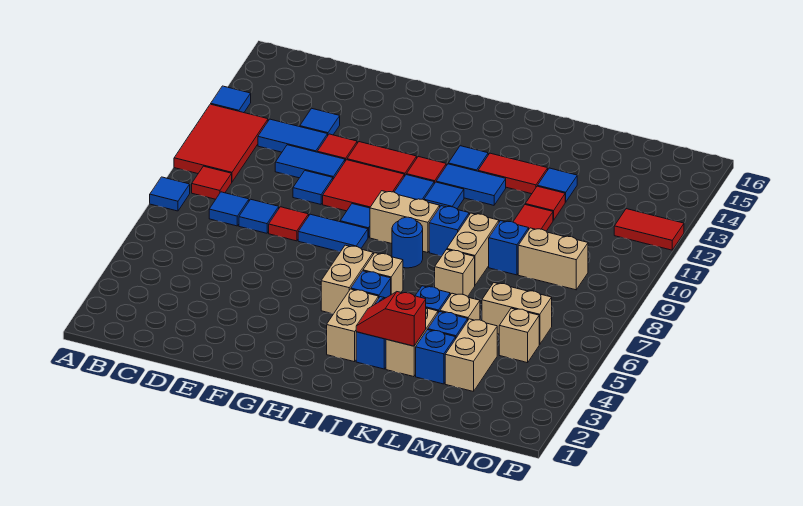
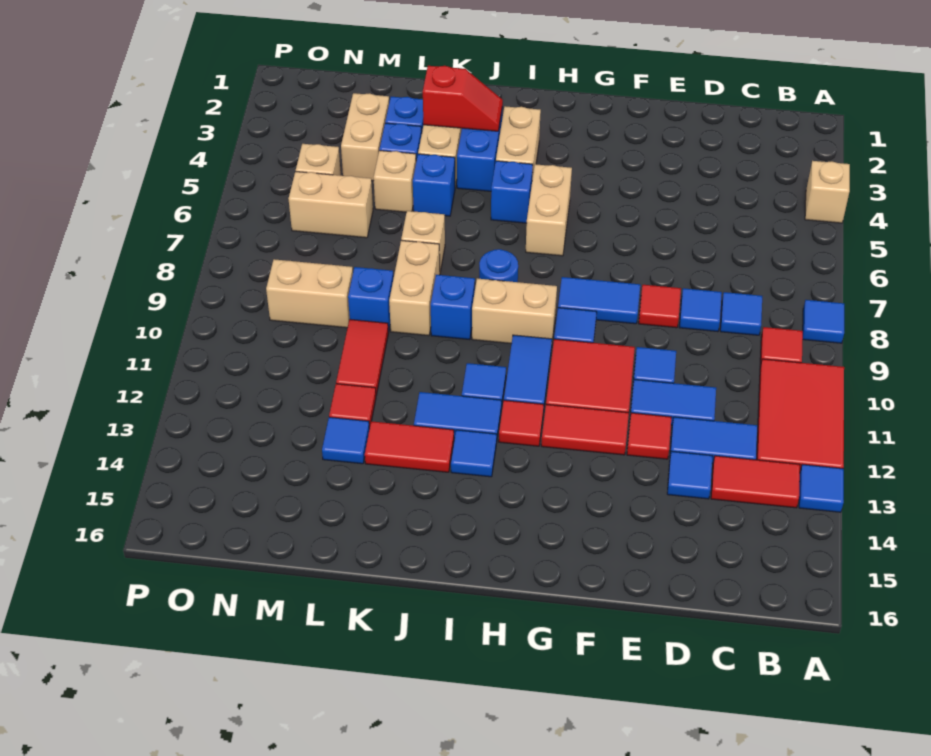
tan 1x1 brick [363,253,403,295] -> tan 1x1 brick moved to [805,161,850,223]
red 1x2 tile [614,209,684,250] -> red 1x2 tile moved to [711,456,800,508]

